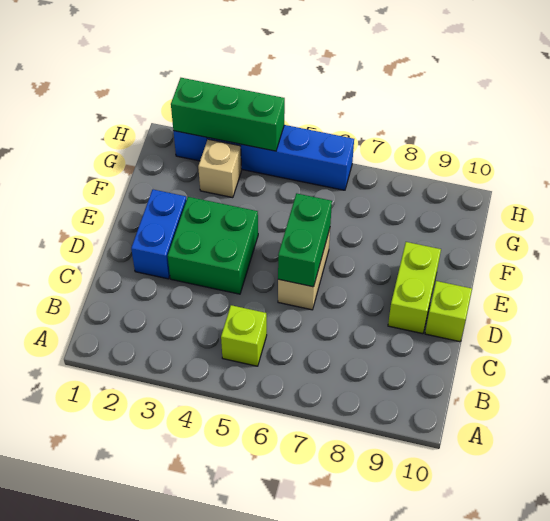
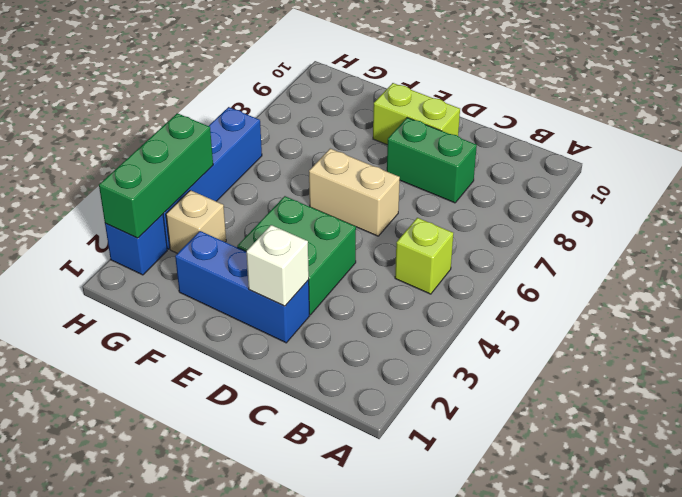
blue 1x2 brick [131,189,187,279] -> blue 1x3 brick [175,231,309,343]
none -> white 1x1 brick [246,225,309,306]
green 1x2 brick [278,193,332,287] -> green 1x2 brick moved to [387,118,477,203]
lime 1x1 brick [425,281,472,342] -> none

